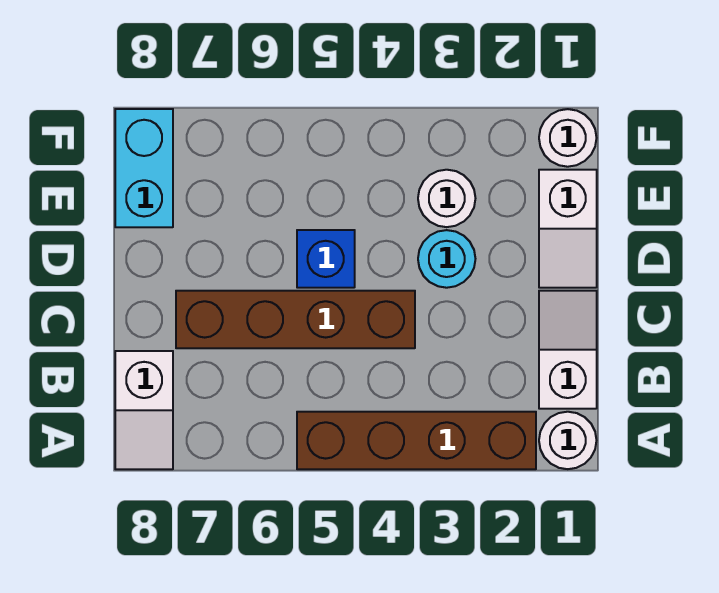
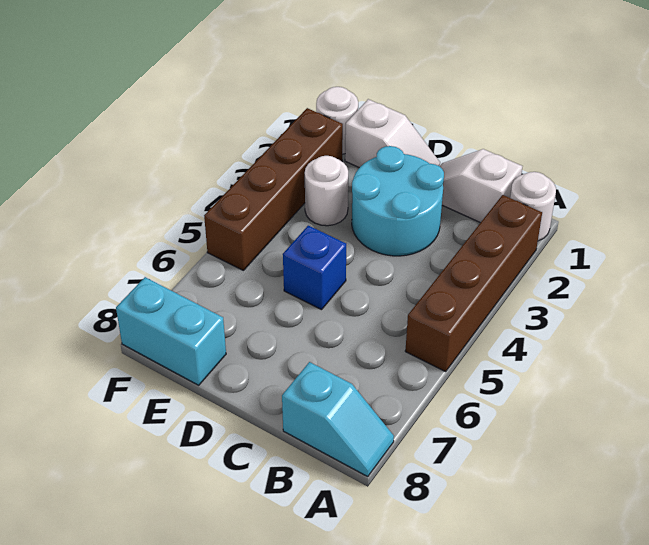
white 1x2 slope [115,351,173,469] -> cyan 1x2 slope [282,362,394,477]
brown 1x4 brick [176,291,415,348] -> brown 1x4 brick moved to [204,108,343,270]
cyan 1x1 round brick [418,230,475,288] -> cyan 2x2 round brick [352,146,444,256]

